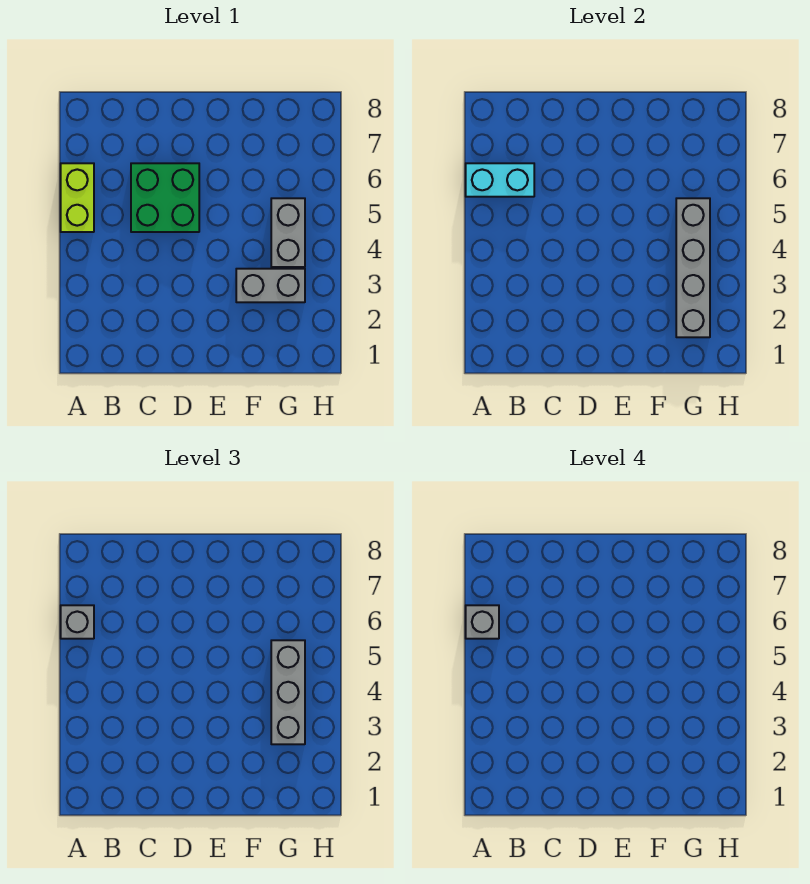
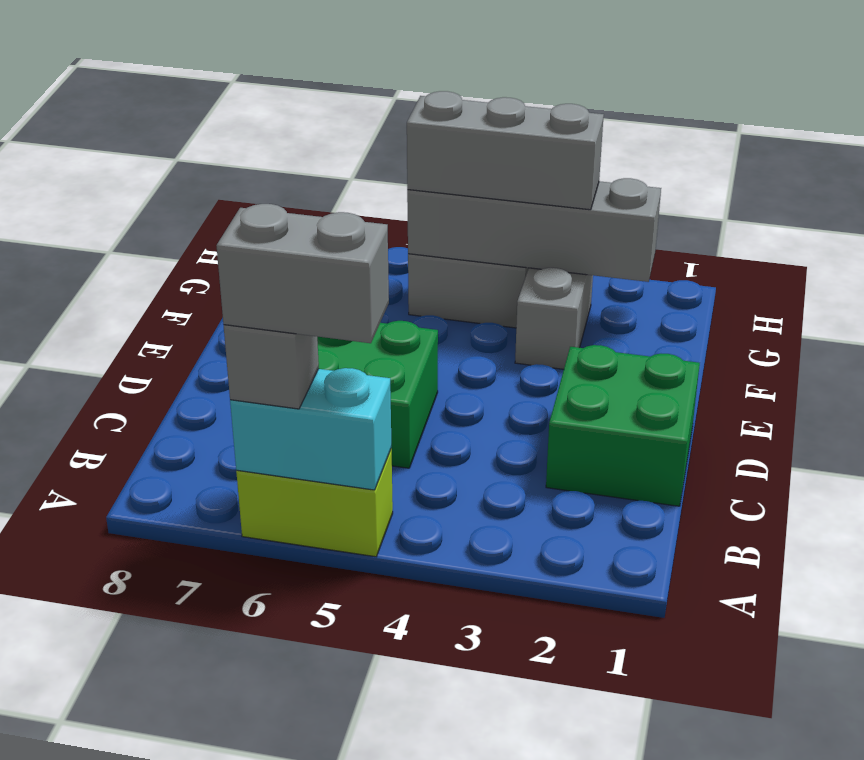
cyan 1x2 brick [466,163,534,197] -> cyan 1x2 brick turned to [230,368,391,490]
grey 1x1 brick [466,605,499,639] -> grey 1x2 brick [216,204,389,343]
none -> green 2x2 brick [546,345,700,506]

